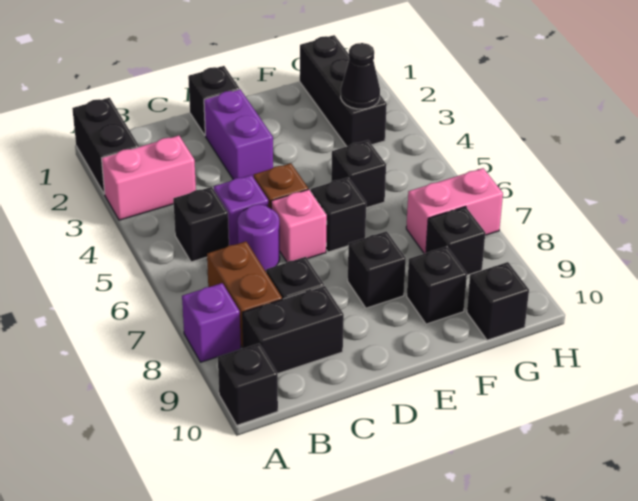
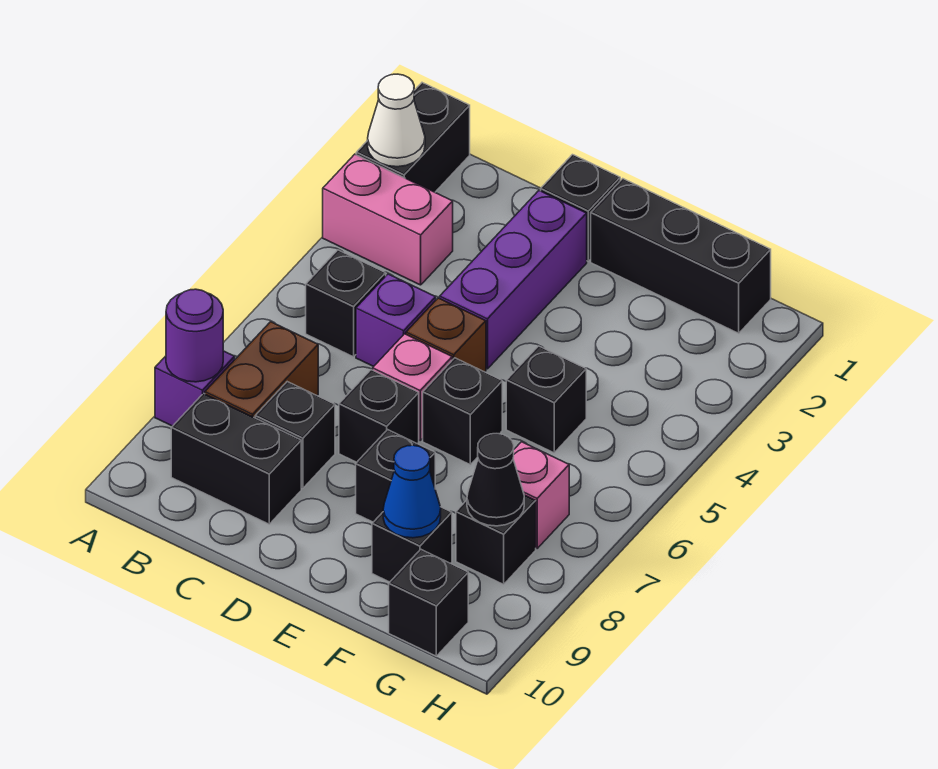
none -> white 1x1 cone [368,74,425,167]
black 1x1 brick [218,344,278,425] -> black 1x1 brick moved to [339,370,419,462]
purple 1x1 round brick [237,204,280,271] -> purple 1x1 round brick moved to [166,289,223,382]
purple 1x2 brick [204,89,273,179] -> purple 1x3 brick [440,191,587,369]
none -> blue 1x1 cone [383,445,441,538]
black 1x3 brick [300,35,387,146] -> black 1x3 brick turned to [591,179,771,333]
black 1x1 cone [341,43,380,109] -> black 1x1 cone moved to [467,434,524,526]
pink 1x2 brick [406,168,503,254] -> pink 1x1 brick [513,442,569,548]

